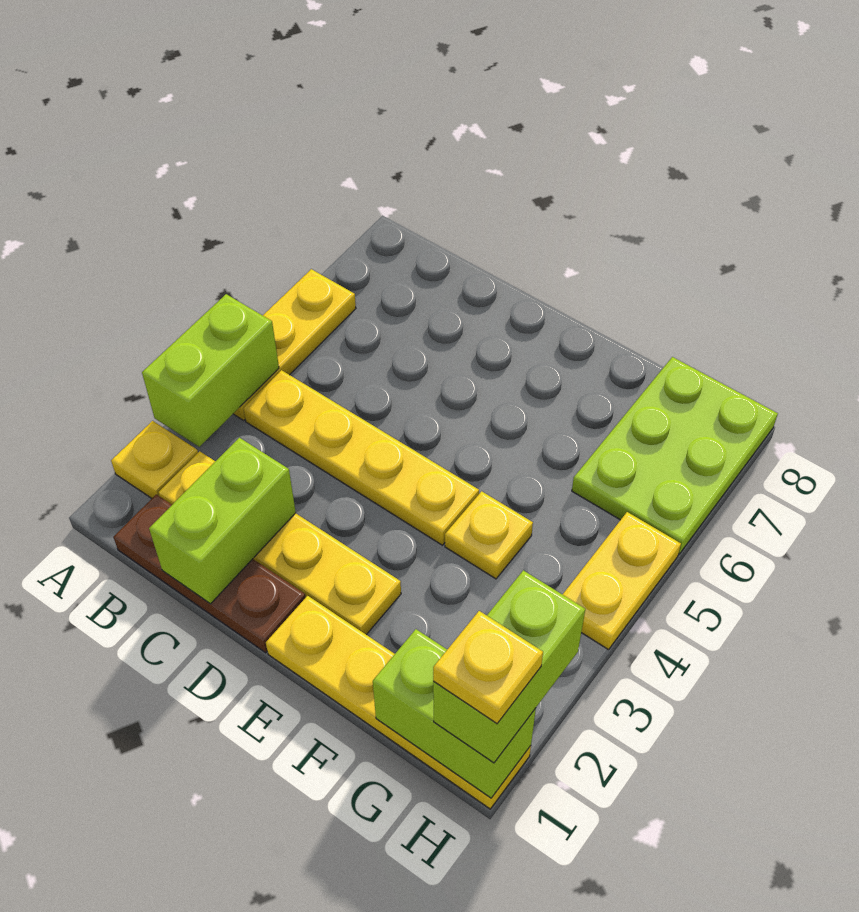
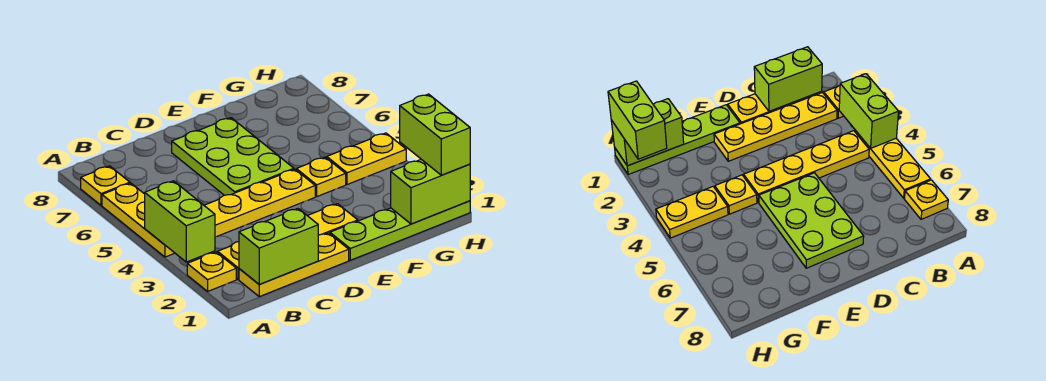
brown 1x3 plate [113,494,306,653] -> yellow 1x3 plate [239,233,349,297]
lime 1x2 brick [149,438,296,604] -> lime 1x2 brick turned to [239,209,318,284]
yellow 1x4 plate [266,596,531,809] -> lime 1x4 plate [330,201,470,260]
lime 2x3 plate [572,357,778,554] -> lime 2x3 plate moved to [172,118,294,195]
yellow 1x1 plate [433,611,543,723] -> yellow 1x1 plate moved to [81,166,130,205]
yellow 1x2 plate [563,512,681,650] -> yellow 1x2 plate turned to [327,133,406,185]

